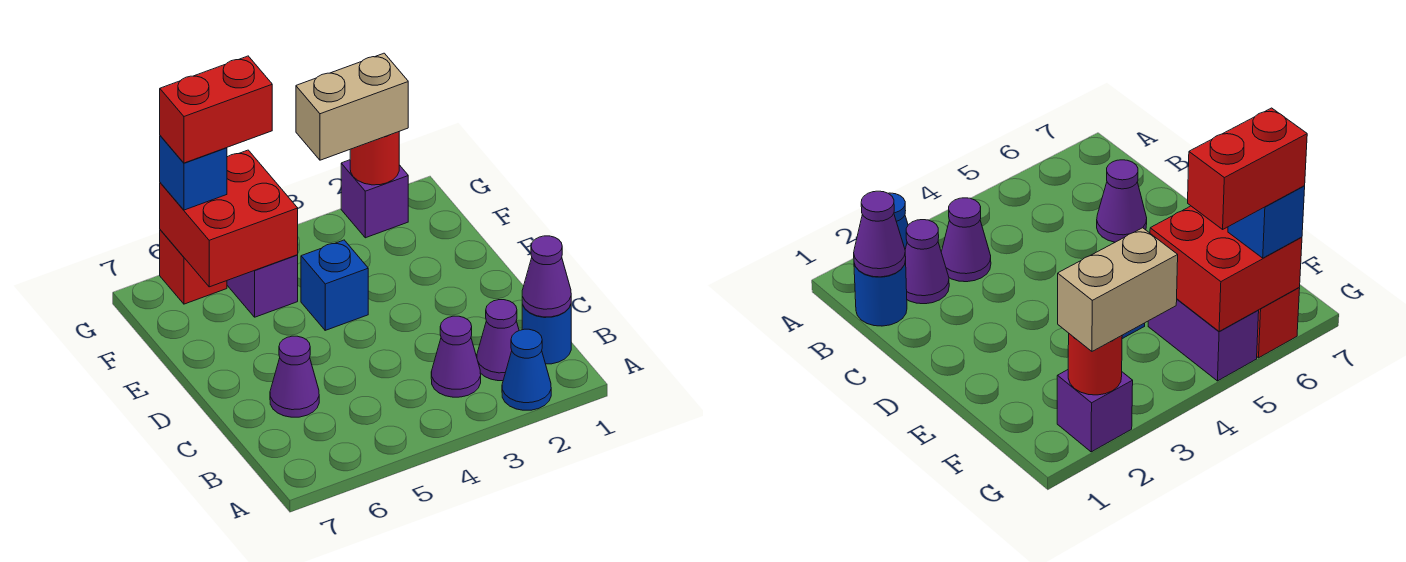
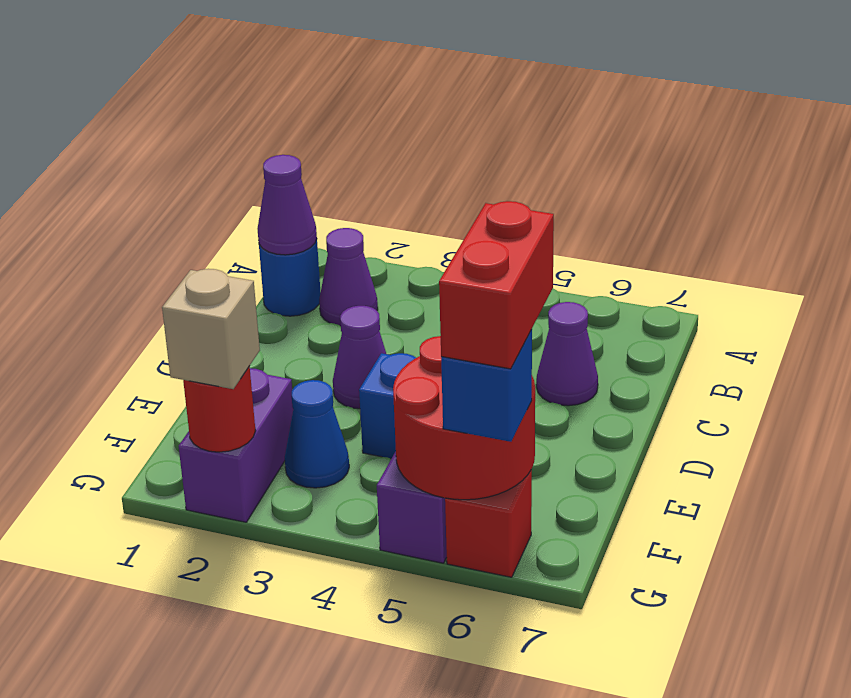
blue 1x1 cone [502,329,551,410] -> blue 1x1 cone moved to [285,380,349,488]
purple 1x1 cone [431,316,481,397] -> purple 1x1 cone moved to [333,306,386,409]
red 2x2 brick [160,150,298,287] -> red 2x2 round brick [393,336,535,500]
purple 1x1 brick [341,160,408,238] -> purple 1x2 brick [179,368,293,522]
tan 1x2 brick [296,53,408,160] -> tan 1x1 brick [162,269,260,389]
red 1x2 brick [160,56,272,163] -> red 1x2 brick turned to [439,201,554,369]

